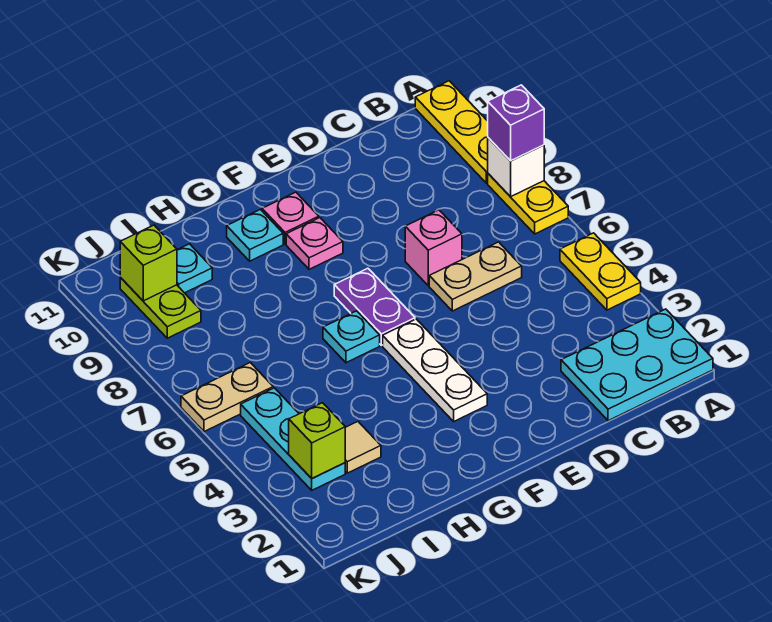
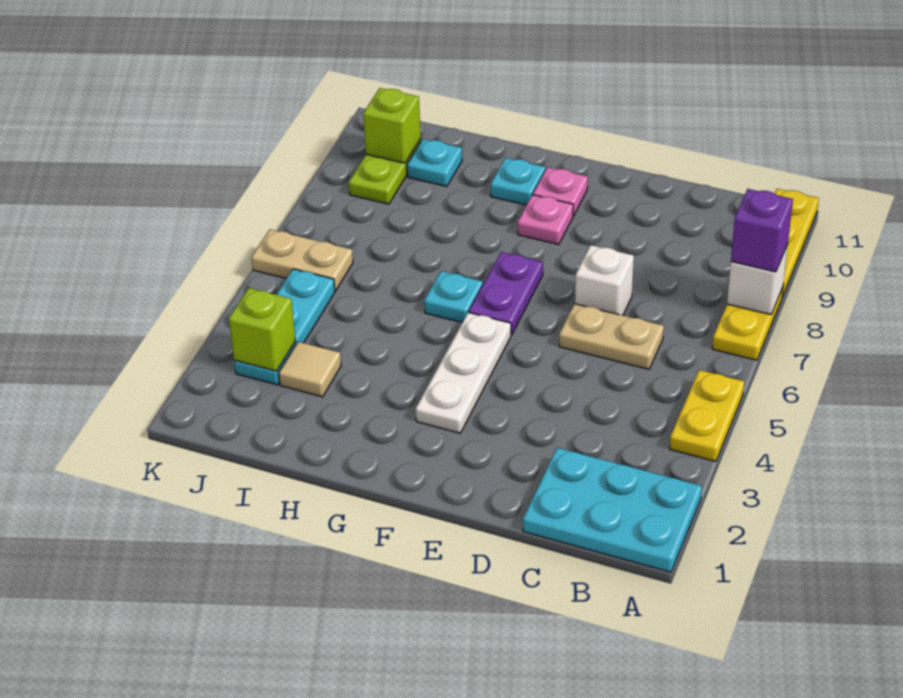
pink 1x1 brick [405,210,462,286] -> white 1x1 brick [575,245,634,315]

